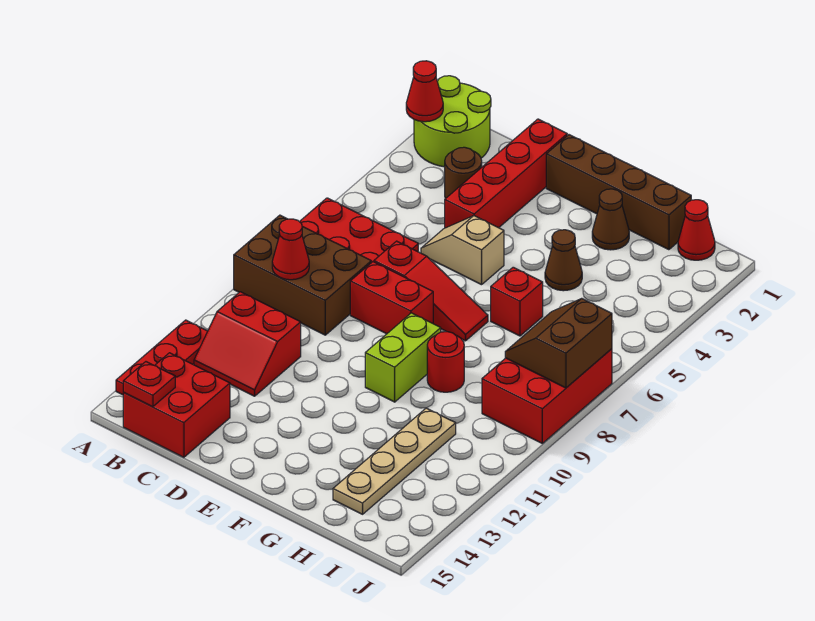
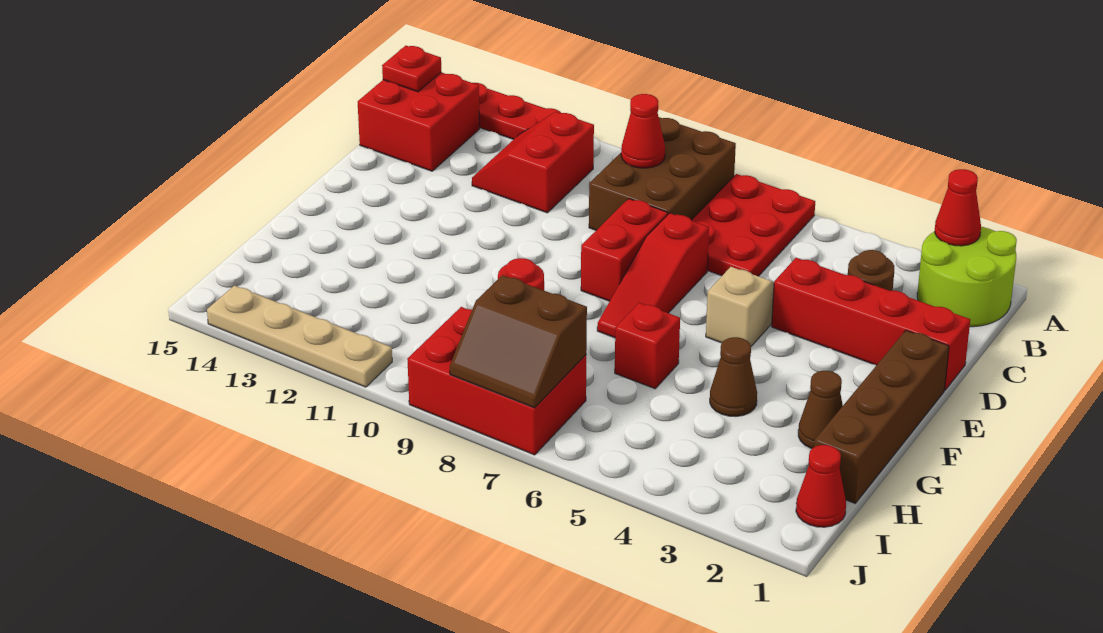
lime 1x2 brick [365,313,441,402] -> none
tan 1x4 plate [333,408,456,514] -> tan 1x4 plate moved to [207,285,392,387]
brown 2x2 slope [505,299,612,388] -> brown 2x2 slope turned to [450,275,587,408]

